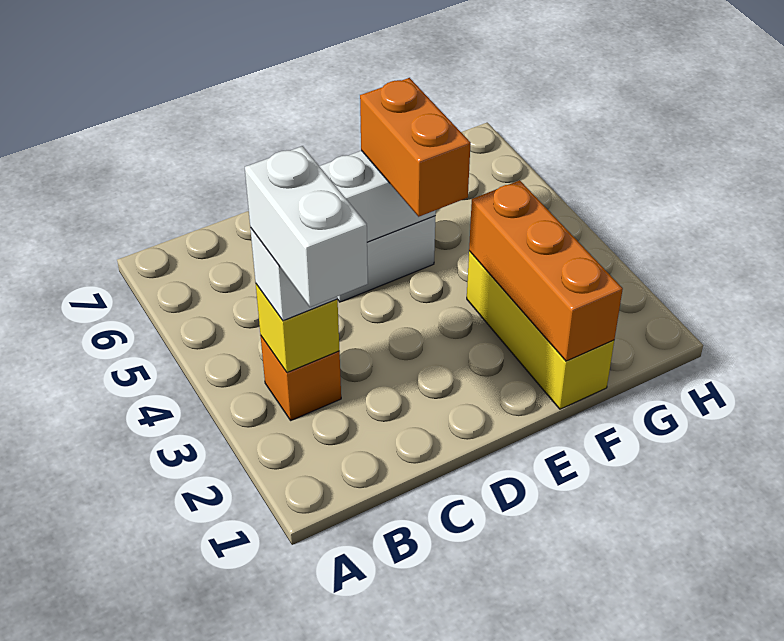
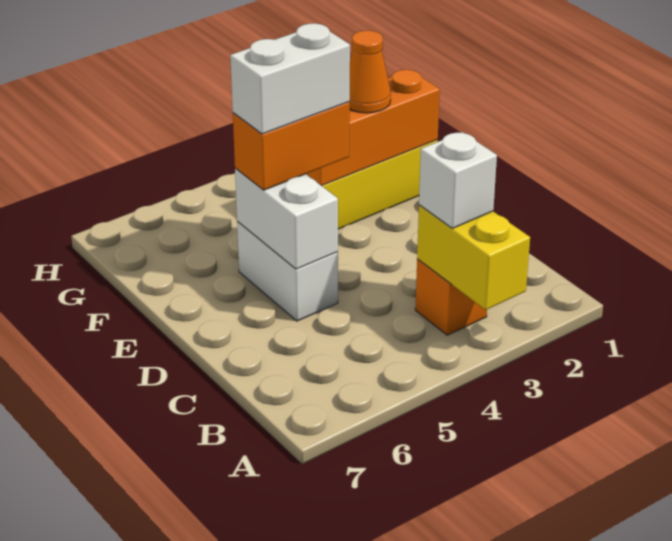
white 1x2 brick [245,146,368,307] -> white 1x2 brick moved to [230,23,350,134]
yellow 1x1 brick [256,284,339,372] -> yellow 1x2 brick [417,205,530,310]
none -> orange 1x1 cone [350,31,391,113]

